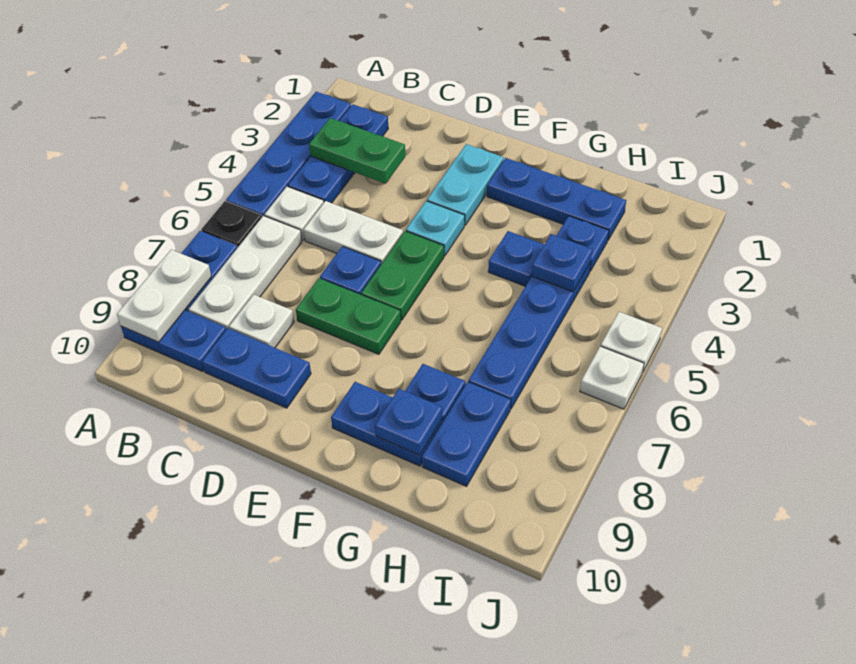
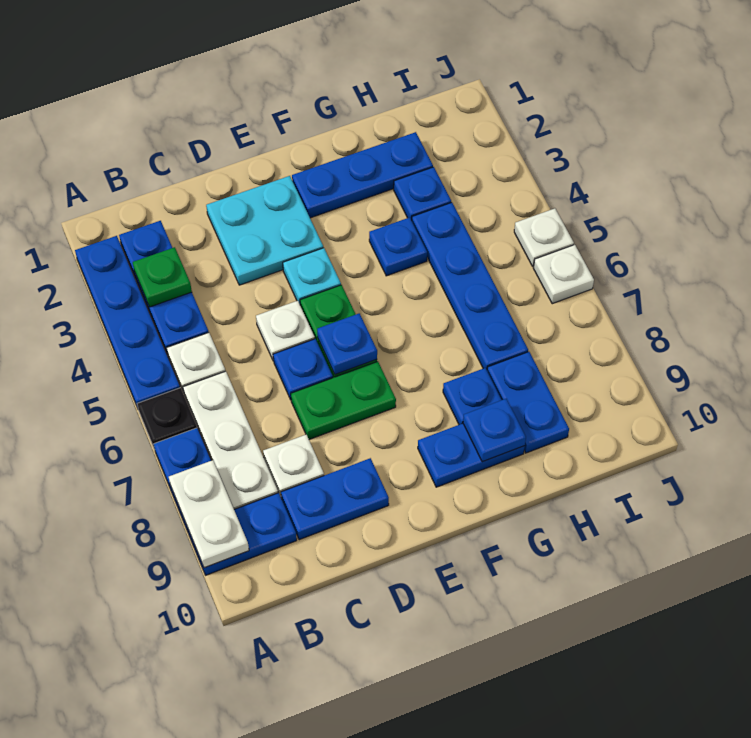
green 1x2 plate [309,118,405,184] -> green 1x1 plate [133,247,192,307]
white 1x2 plate [304,201,403,264] -> white 1x1 plate [256,301,315,361]
cyan 1x2 plate [427,144,504,225] -> cyan 2x2 plate [206,176,323,285]
blue 1x1 plate [532,234,592,292] -> blue 1x1 plate moved to [317,313,377,375]

